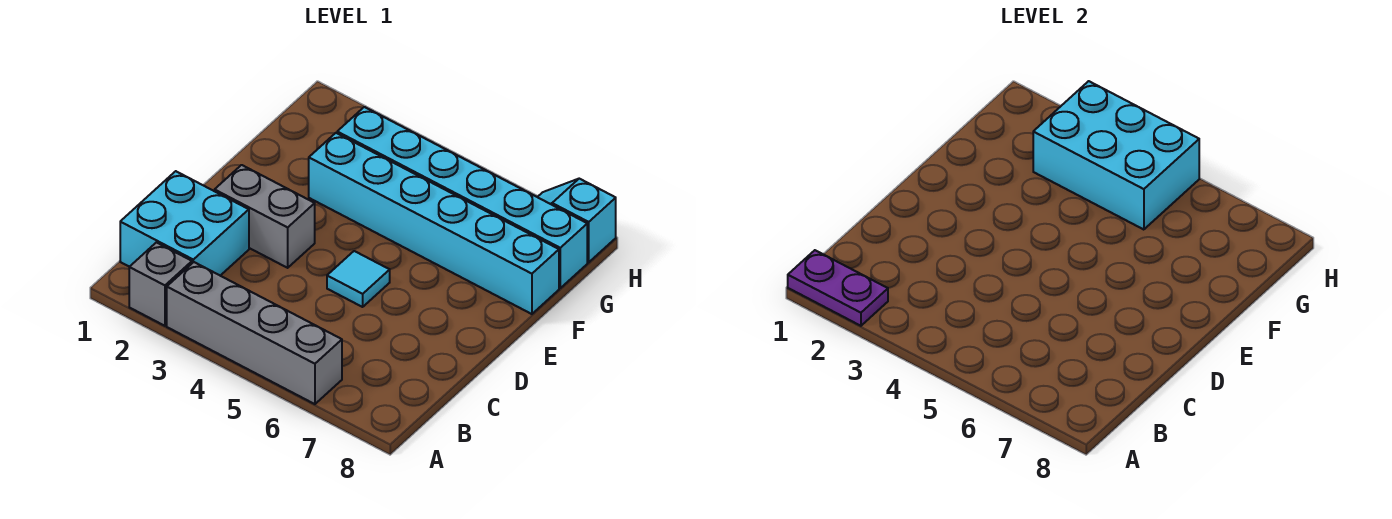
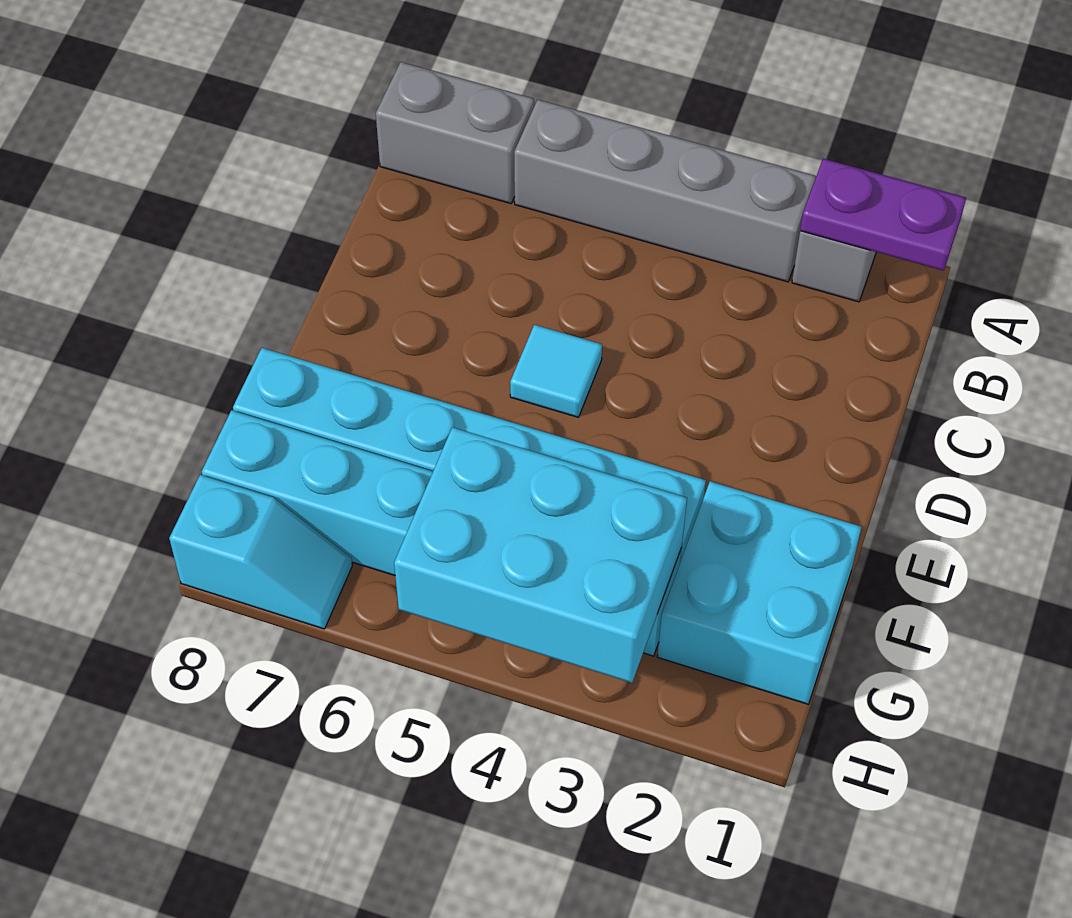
cyan 2x2 brick [120,171,249,276] -> cyan 2x2 brick moved to [657,481,862,704]
grey 1x2 brick [215,165,315,268] -> grey 1x2 brick moved to [376,62,534,204]

